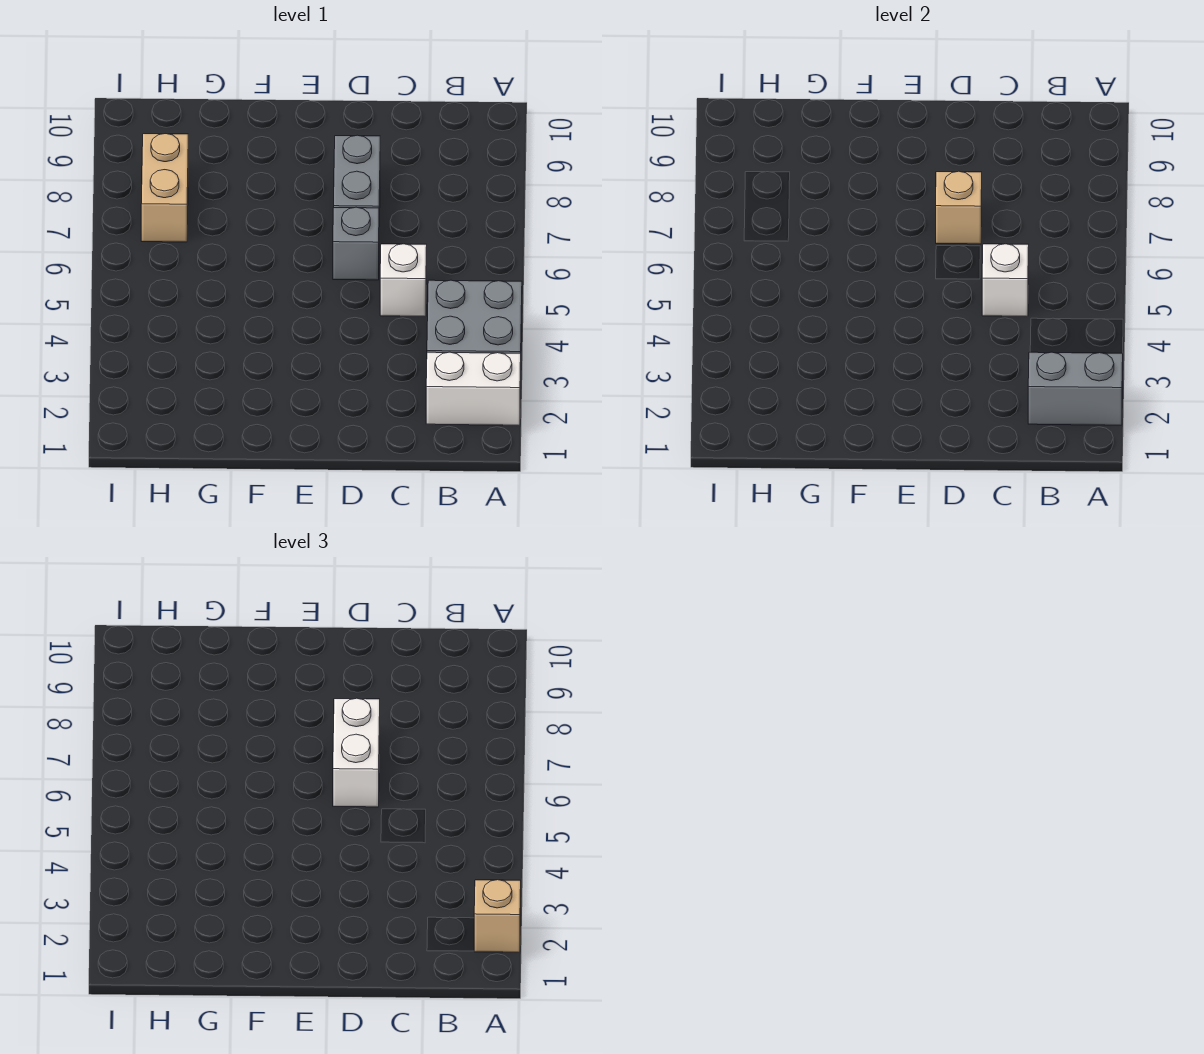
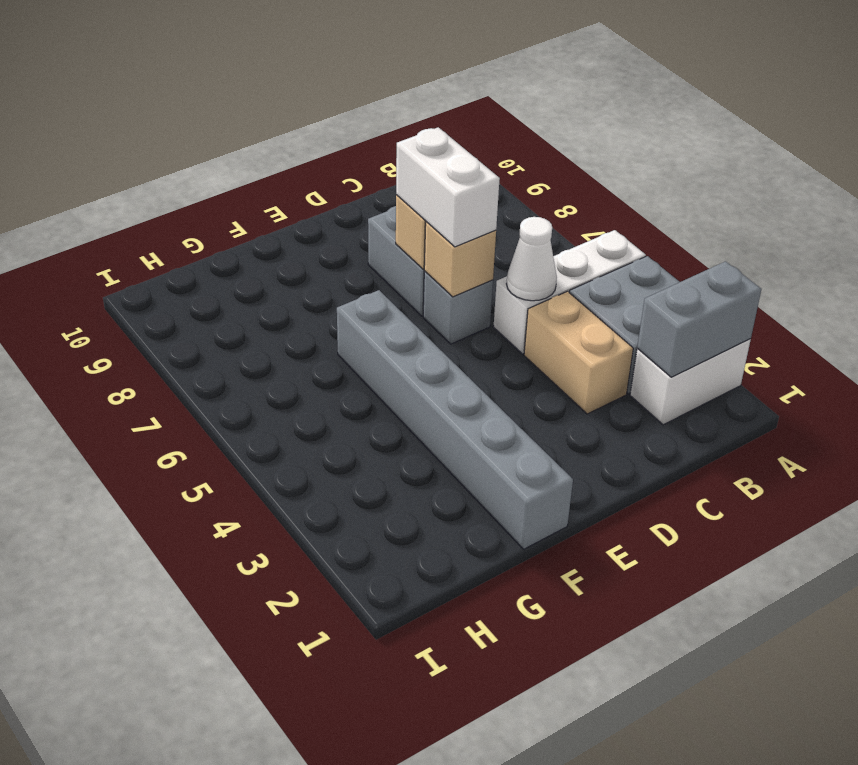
tan 1x1 brick [474,880,521,952] -> tan 1x1 brick moved to [424,222,496,297]
white 1x1 brick [380,244,427,316] -> white 1x3 brick [494,230,646,354]
white 1x1 brick [982,244,1029,316] -> white 1x1 cone [506,217,557,301]
none -> grey 1x6 brick [337,290,573,549]
tan 1x2 brick [141,134,188,242] -> tan 1x2 brick moved to [524,291,633,414]

